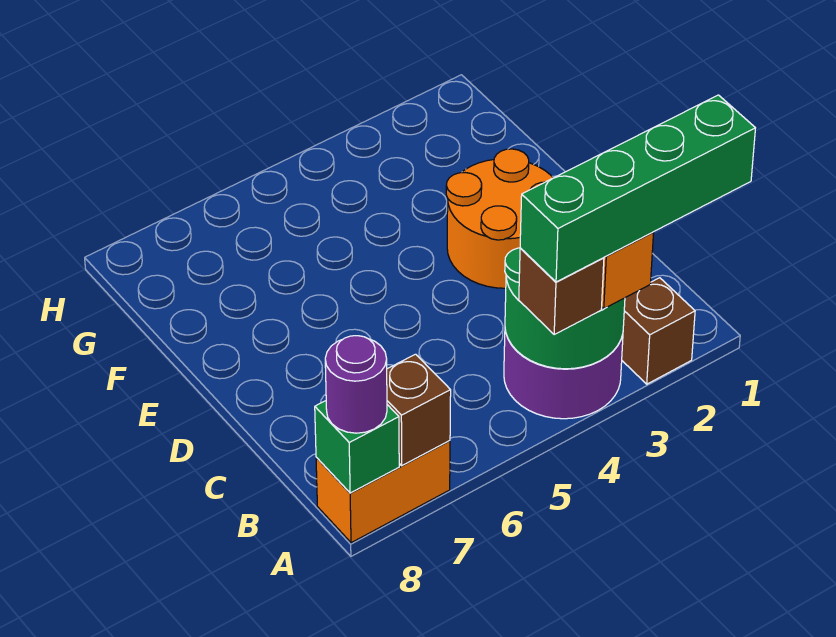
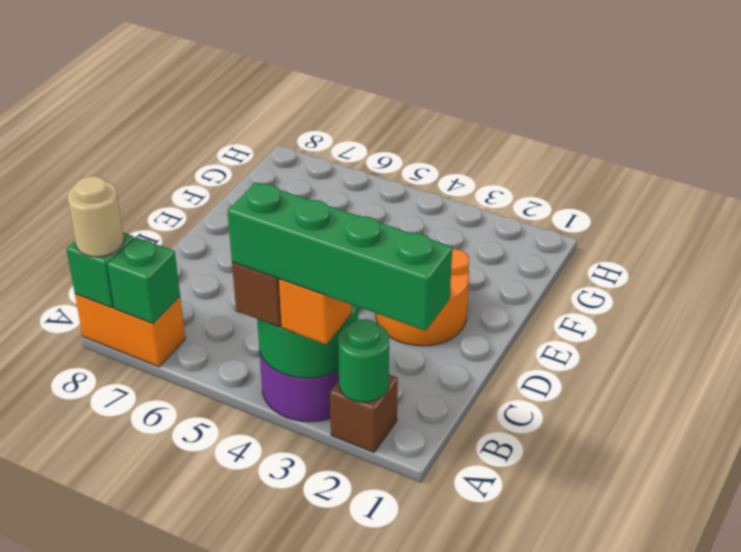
none -> green 1x1 round brick [338,319,389,402]
brown 1x1 brick [387,354,451,466] -> green 1x1 brick [107,237,180,324]
purple 1x1 round brick [325,336,387,433] -> tan 1x1 round brick [67,176,124,257]

